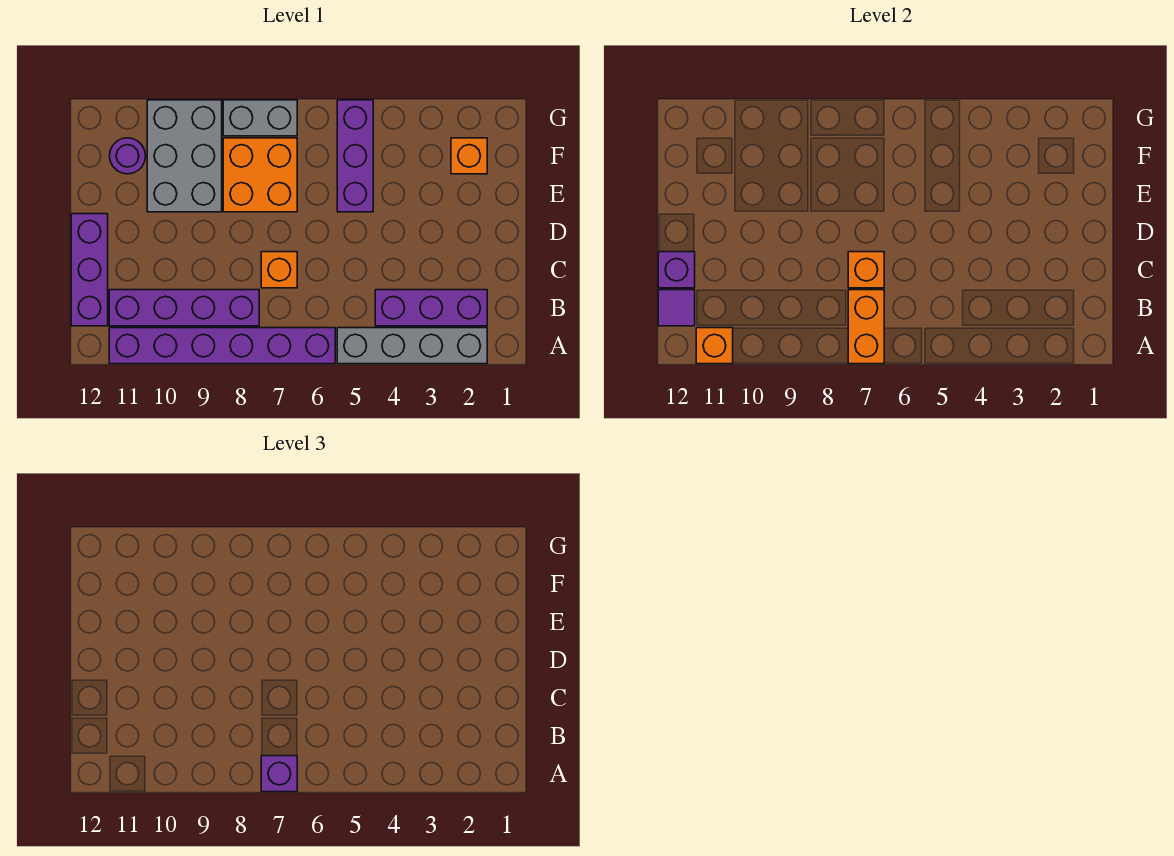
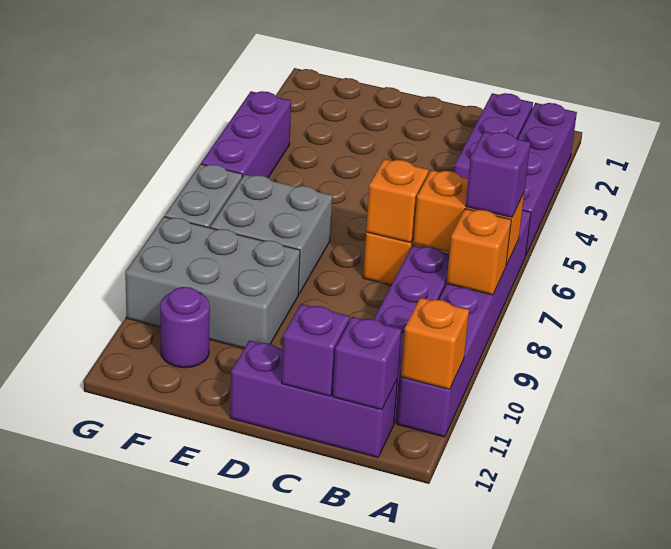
grey 1x4 brick [337,328,487,364] -> purple 1x4 brick [518,103,577,255]
purple 1x1 tile [658,290,695,326] -> purple 1x1 brick [333,317,401,410]
purple 1x3 brick [337,100,373,212] -> purple 1x3 brick turned to [201,91,291,178]
orange 2x2 brick [223,138,297,212] -> grey 2x2 brick [210,175,333,294]
orange 1x1 brick [451,138,487,174] -> orange 1x1 brick moved to [447,209,511,295]

